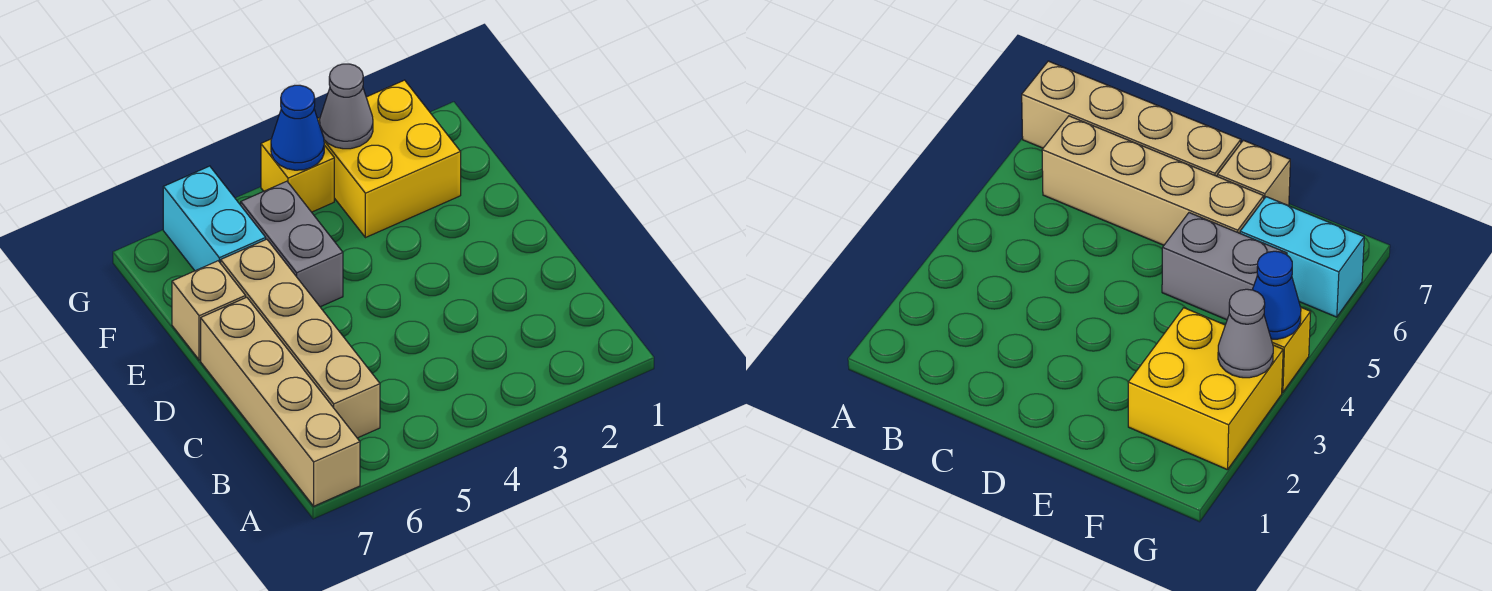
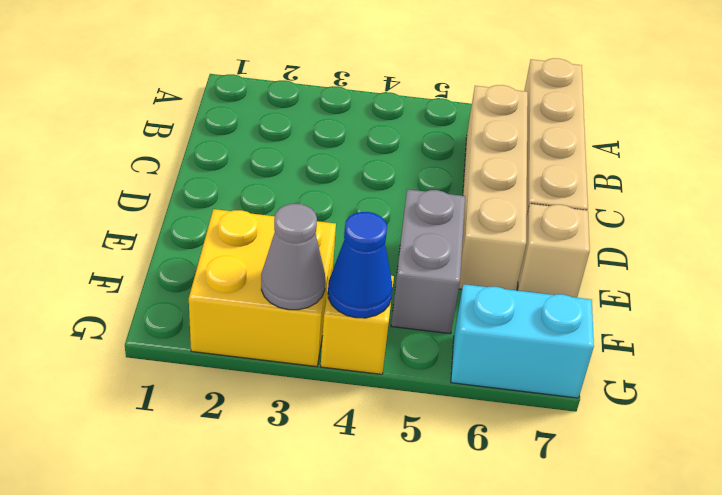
cyan 1x2 brick [163,166,266,271] -> cyan 1x2 brick turned to [451,284,594,398]

